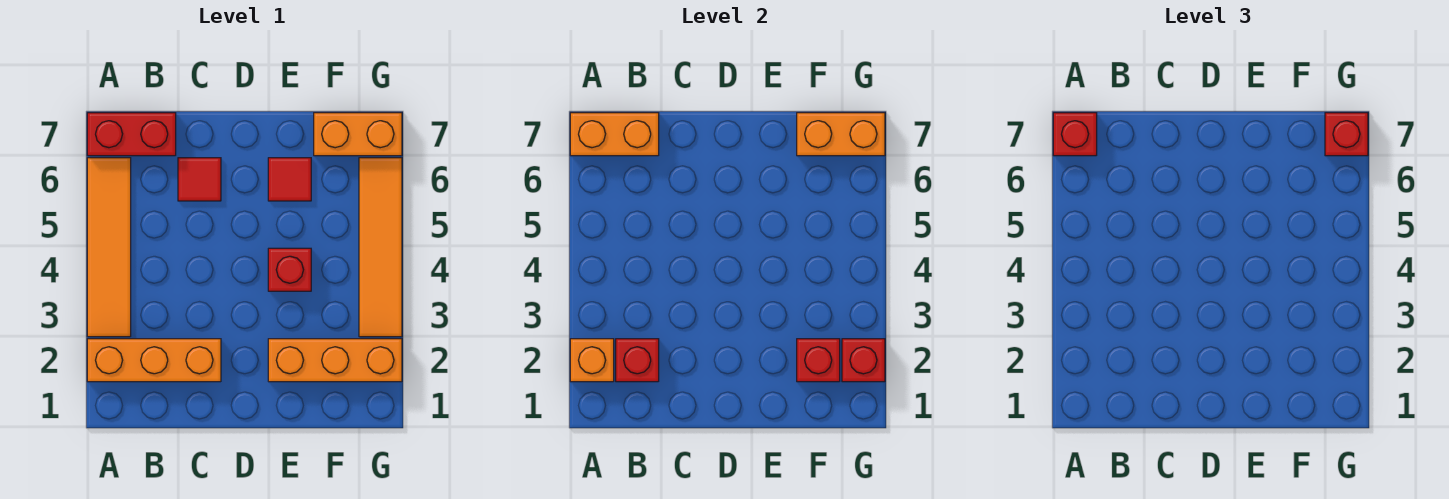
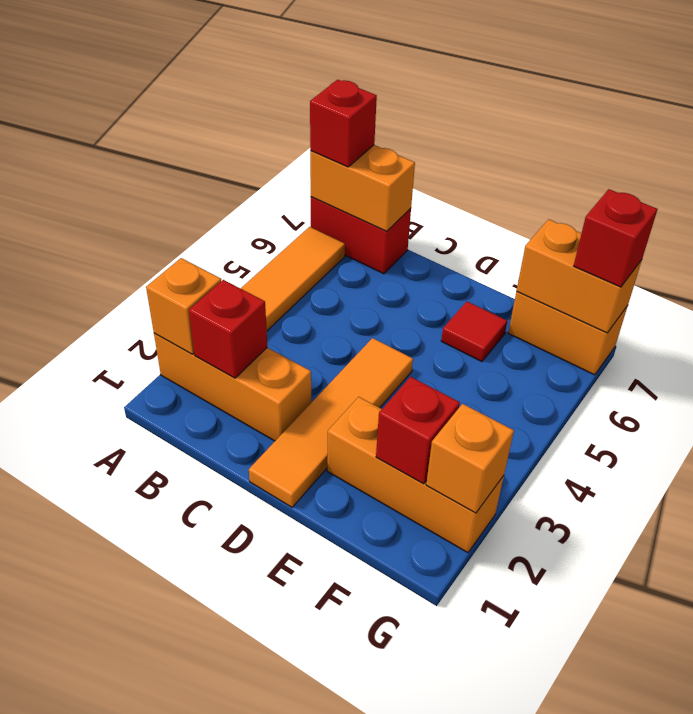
red 1x1 tile [178,158,221,201] -> none
red 1x1 brick [268,248,311,291] -> none
red 1x1 brick [842,339,885,382] -> orange 1x1 brick [426,404,514,513]
orange 1x4 tile [359,158,402,337] -> orange 1x4 tile moved to [249,338,413,507]

